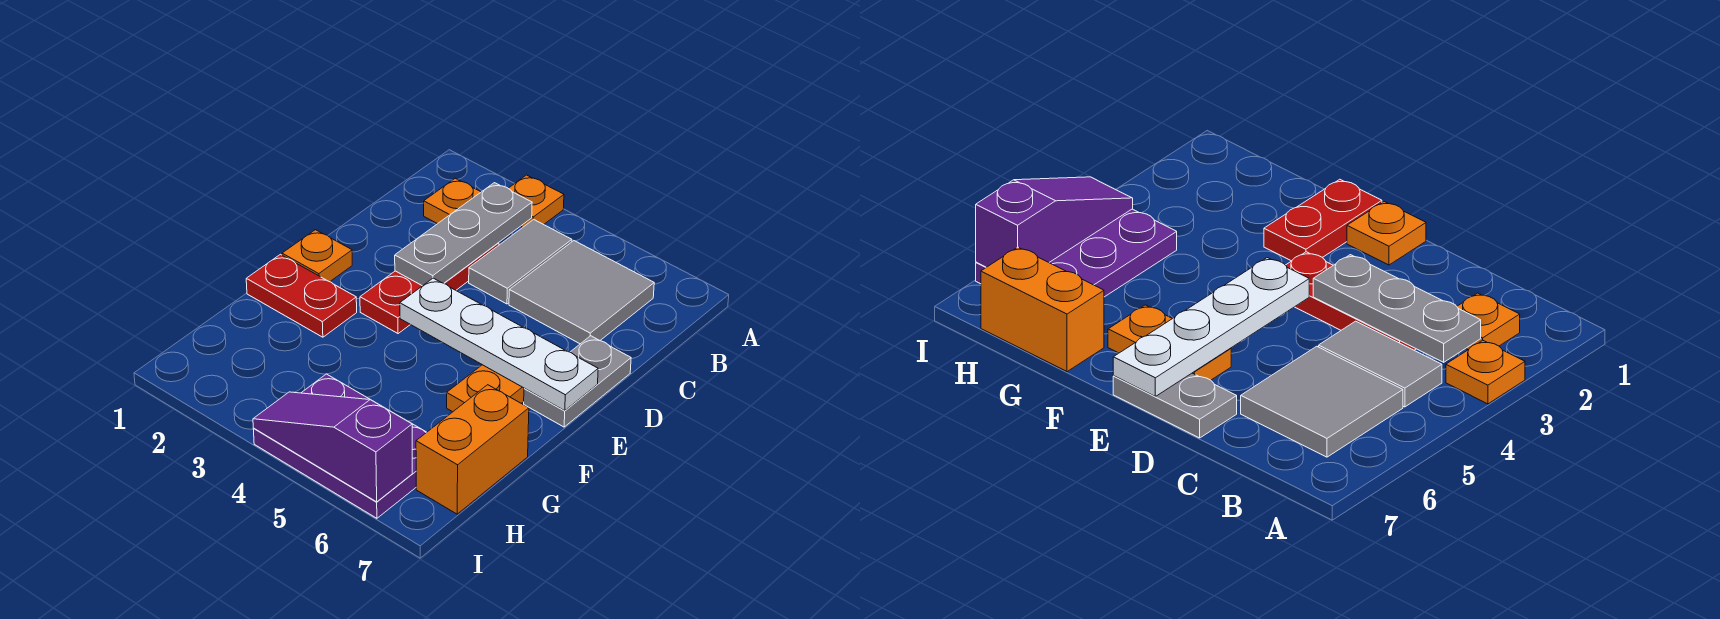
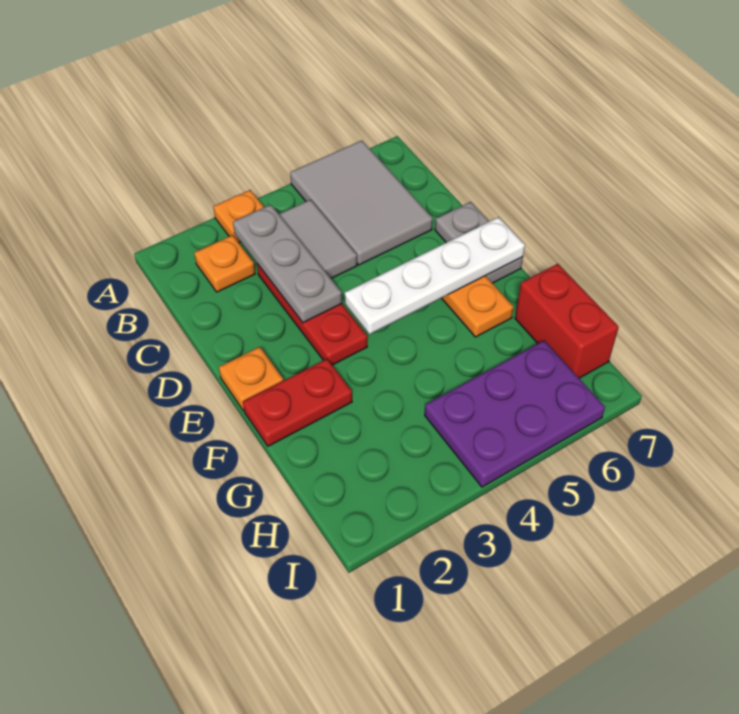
grey 2x2 tile [509,241,654,344] -> grey 2x3 tile [290,141,433,265]
orange 1x2 brick [416,385,529,514] -> red 1x2 brick [515,264,619,378]
purple 1x3 slope [253,392,412,502] -> none

